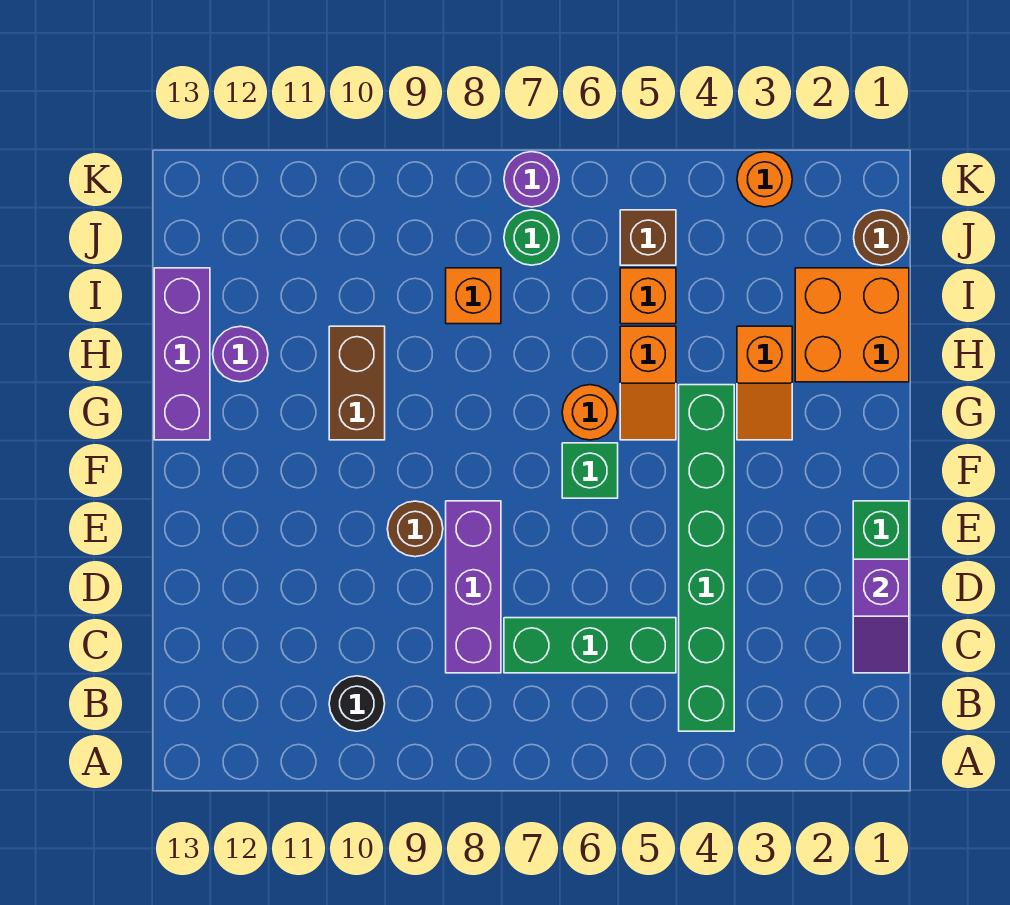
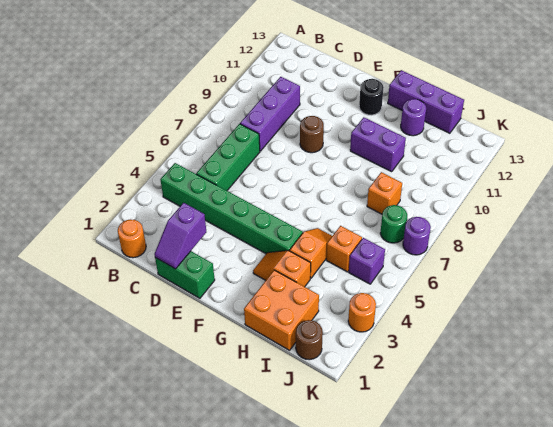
black 1x1 round brick [329,676,385,731] -> black 1x1 round brick moved to [359,79,384,115]
purple 1x2 slope [853,559,909,673] -> purple 1x2 slope turned to [154,203,206,269]
purple 1x3 brick [446,501,501,673] -> purple 1x3 brick turned to [240,77,300,151]
green 1x1 brick [562,443,618,498] -> none
orange 1x2 slope [620,326,676,440] -> orange 1x2 slope turned to [290,228,332,278]
orange 1x1 round brick [562,385,618,440] -> orange 1x1 round brick moved to [118,219,146,258]
brown 1x2 brick [329,326,385,440] -> purple 1x2 brick [350,117,406,172]
brown 1x1 brick [620,210,676,265] -> purple 1x1 brick [349,238,385,284]

